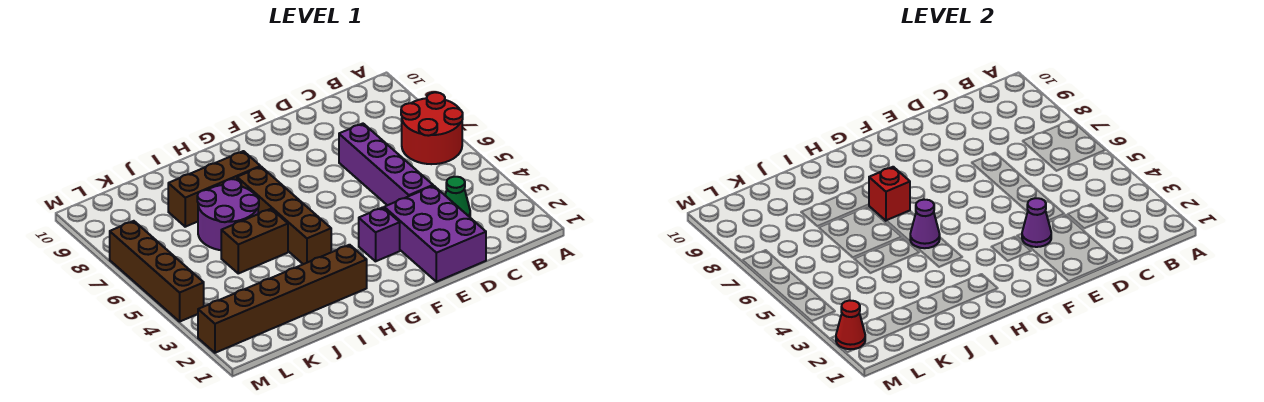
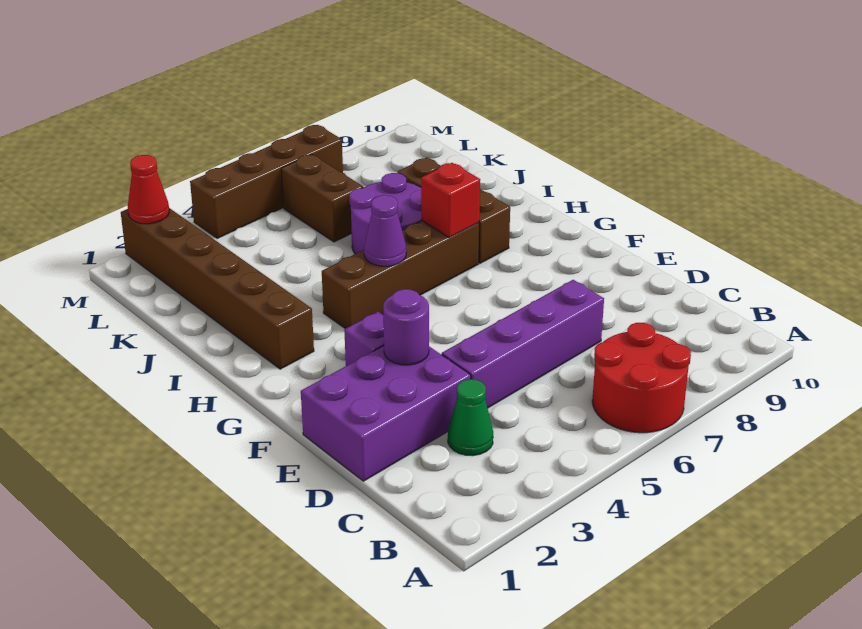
purple 1x1 cone [1022,198,1051,247] -> purple 1x1 round brick [383,289,429,365]
brown 1x2 brick [221,209,288,273] -> brown 1x2 brick moved to [281,154,363,242]

